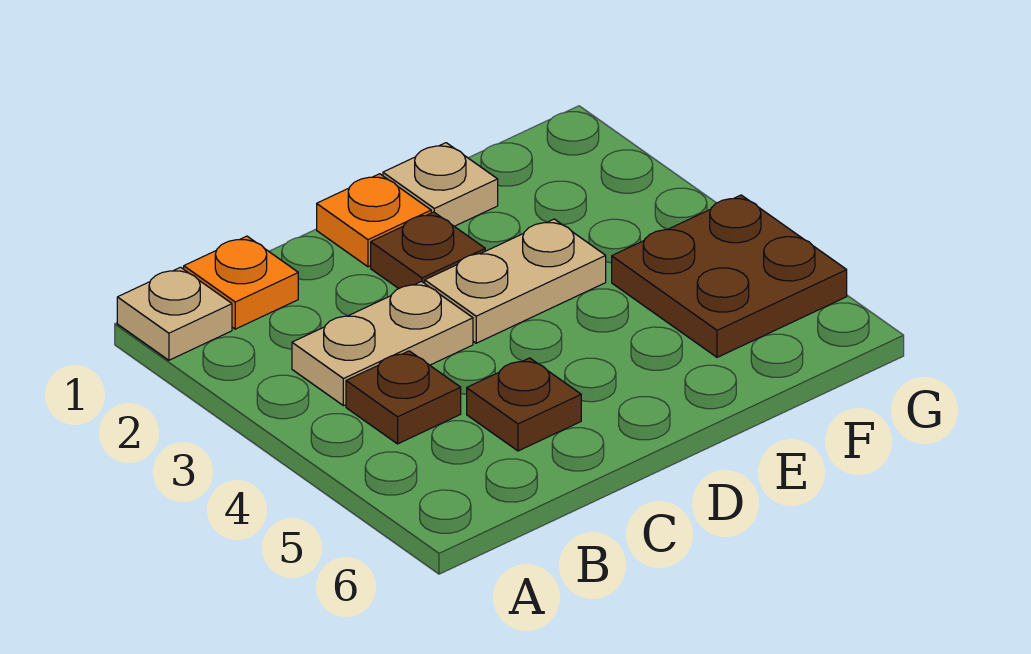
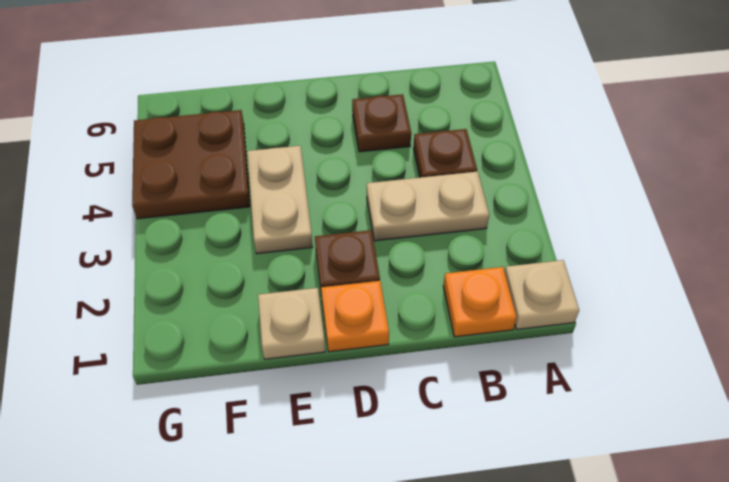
tan 1x2 plate [425,219,606,343] -> tan 1x2 plate turned to [247,146,313,254]

